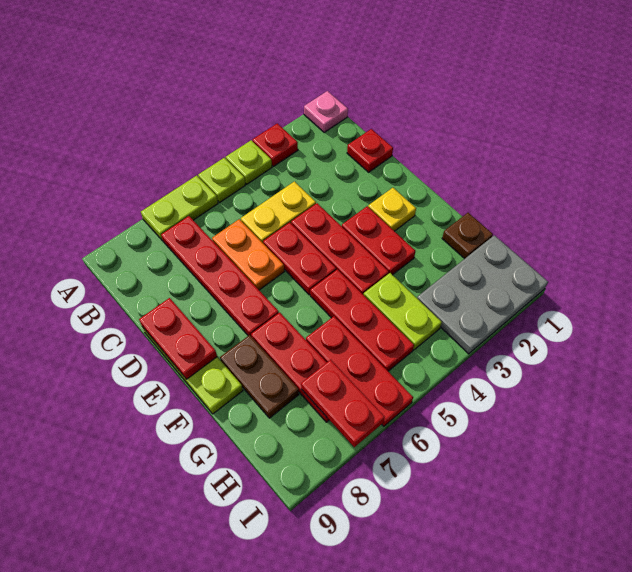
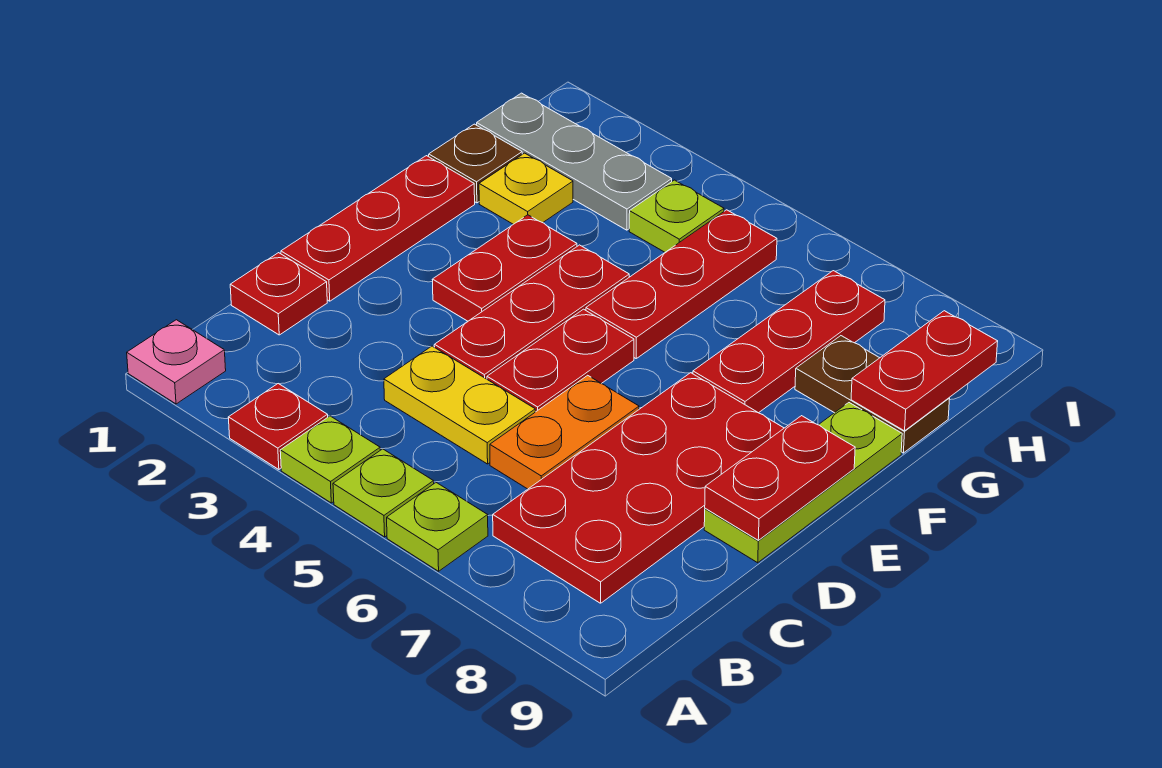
lime 1x2 plate [141,175,218,241] -> lime 1x1 plate [387,483,488,571]
red 1x4 plate [161,216,279,337] -> red 2x4 plate [493,373,784,603]
yellow 1x1 plate [368,188,416,231] -> yellow 1x1 plate moved to [479,153,573,224]
brown 1x2 plate [220,335,299,418] -> brown 1x2 plate turned to [795,336,950,453]
lime 1x2 plate [364,273,442,350] -> lime 1x1 plate [629,180,724,252]
red 1x3 plate [306,316,413,426] -> red 1x3 plate moved to [281,156,475,301]
grey 2x3 plate [417,235,548,354] -> grey 1x3 plate [477,93,672,230]
red 1x2 plate [301,360,385,447] -> red 1x2 plate moved to [851,311,998,431]

